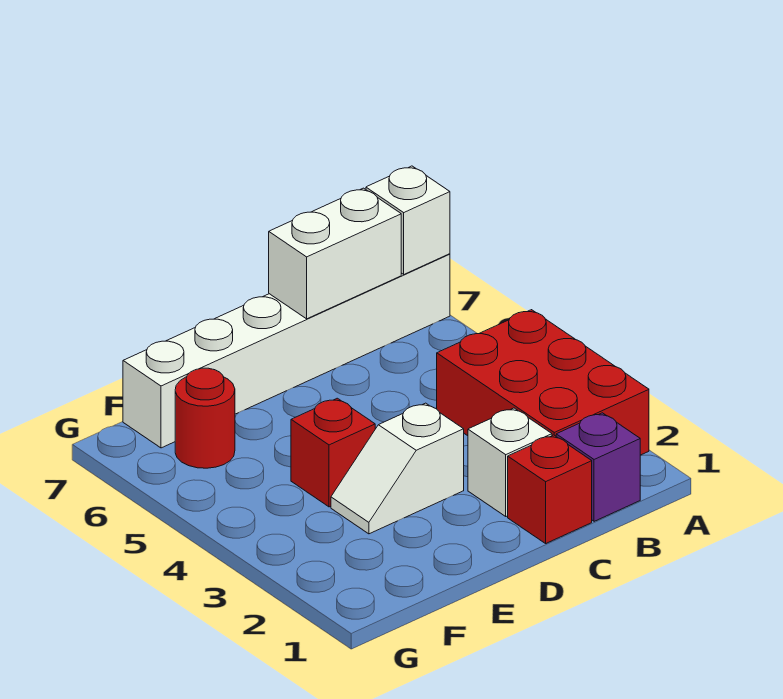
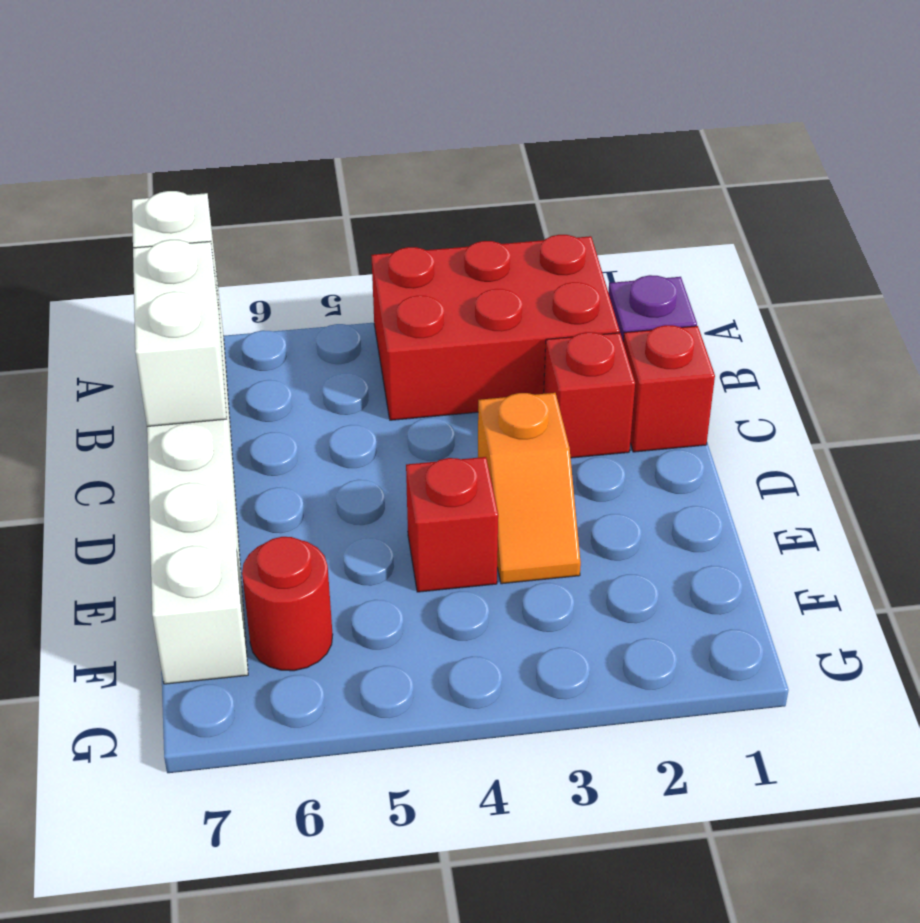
white 1x1 brick [468,408,552,516] -> red 1x1 brick [544,332,635,458]
white 1x2 slope [331,403,464,534] -> orange 1x2 slope [478,393,581,584]

